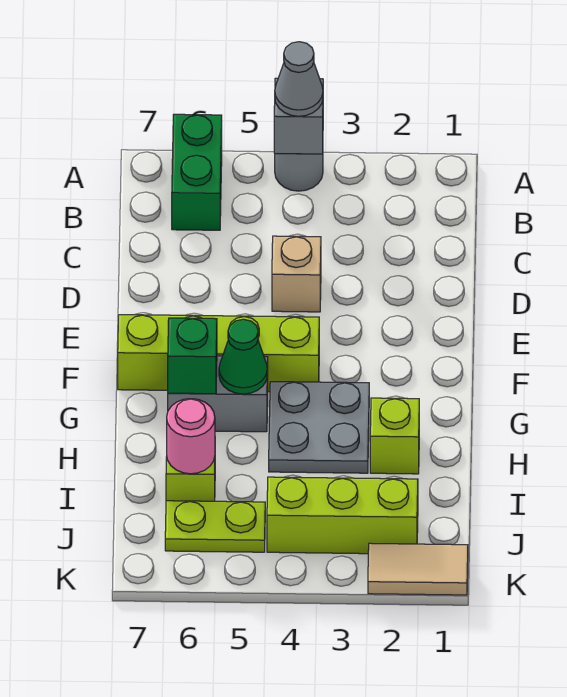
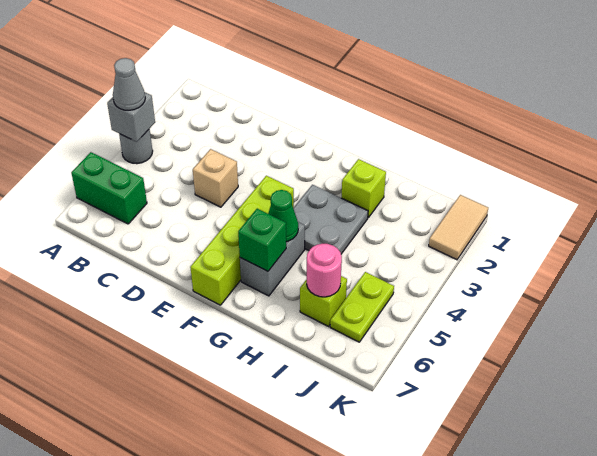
lime 1x3 brick [267,477,418,554] -> none

